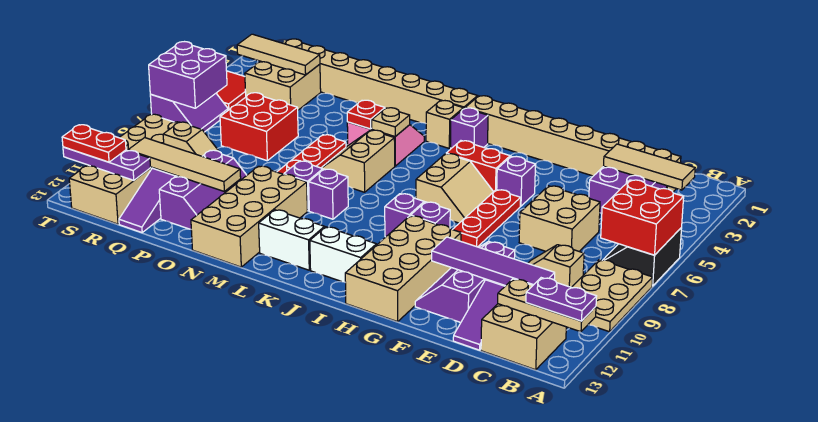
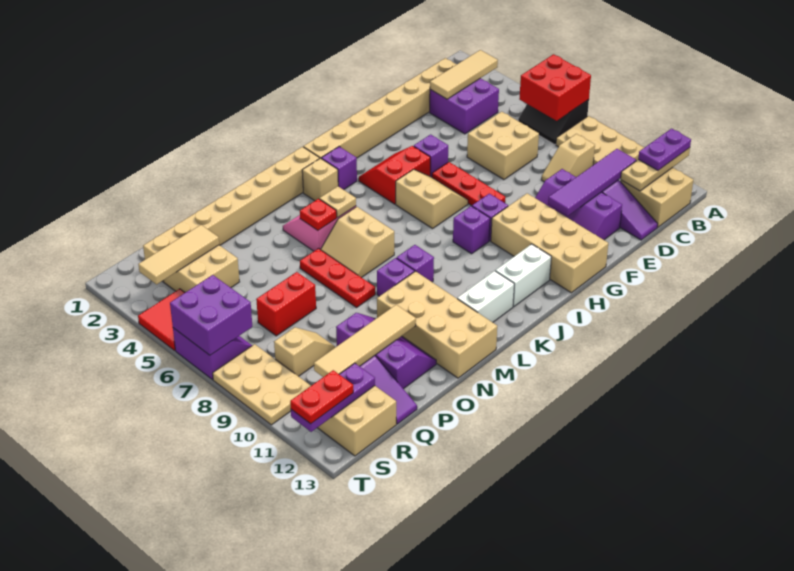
red 2x2 brick [220,93,298,161] -> red 1x2 brick [256,272,316,336]

